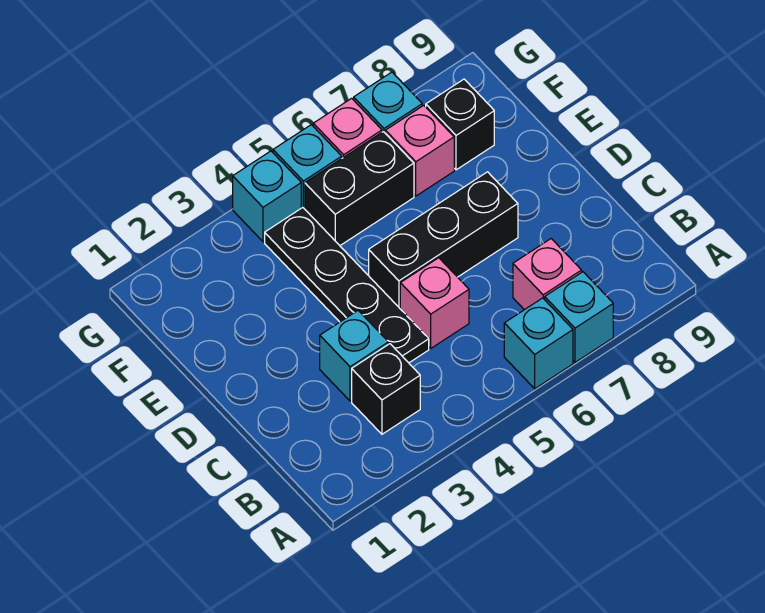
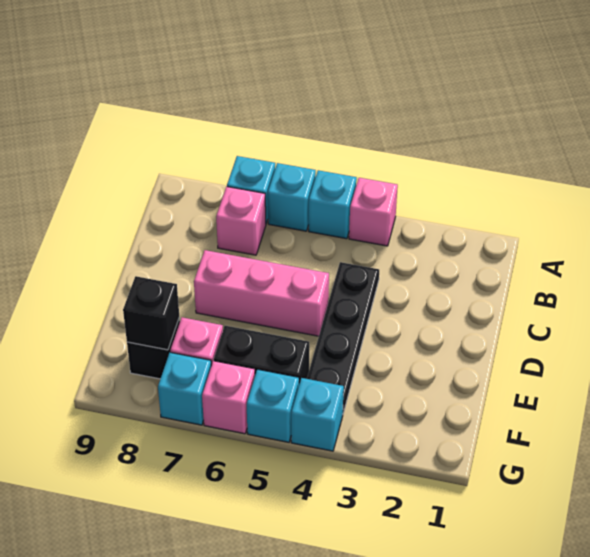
black 1x1 brick [352,344,420,434] -> black 1x1 brick moved to [123,276,179,350]
cyan 1x1 brick [320,311,388,401] -> cyan 1x1 brick moved to [309,170,357,239]
pink 1x1 brick [400,258,469,348] -> pink 1x1 brick moved to [349,178,398,246]
black 1x3 brick [369,172,518,308] -> pink 1x3 brick [194,250,329,336]

